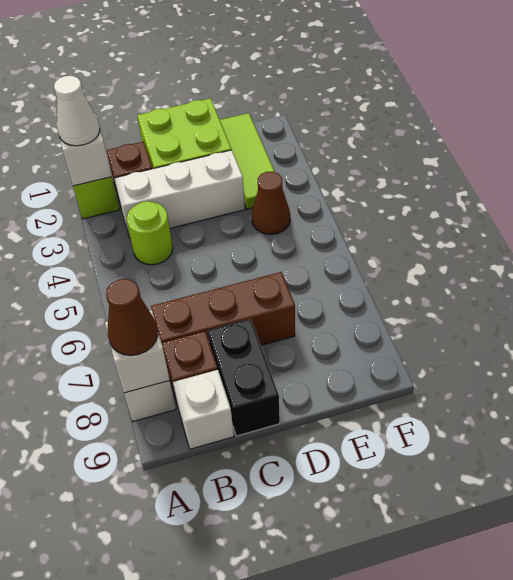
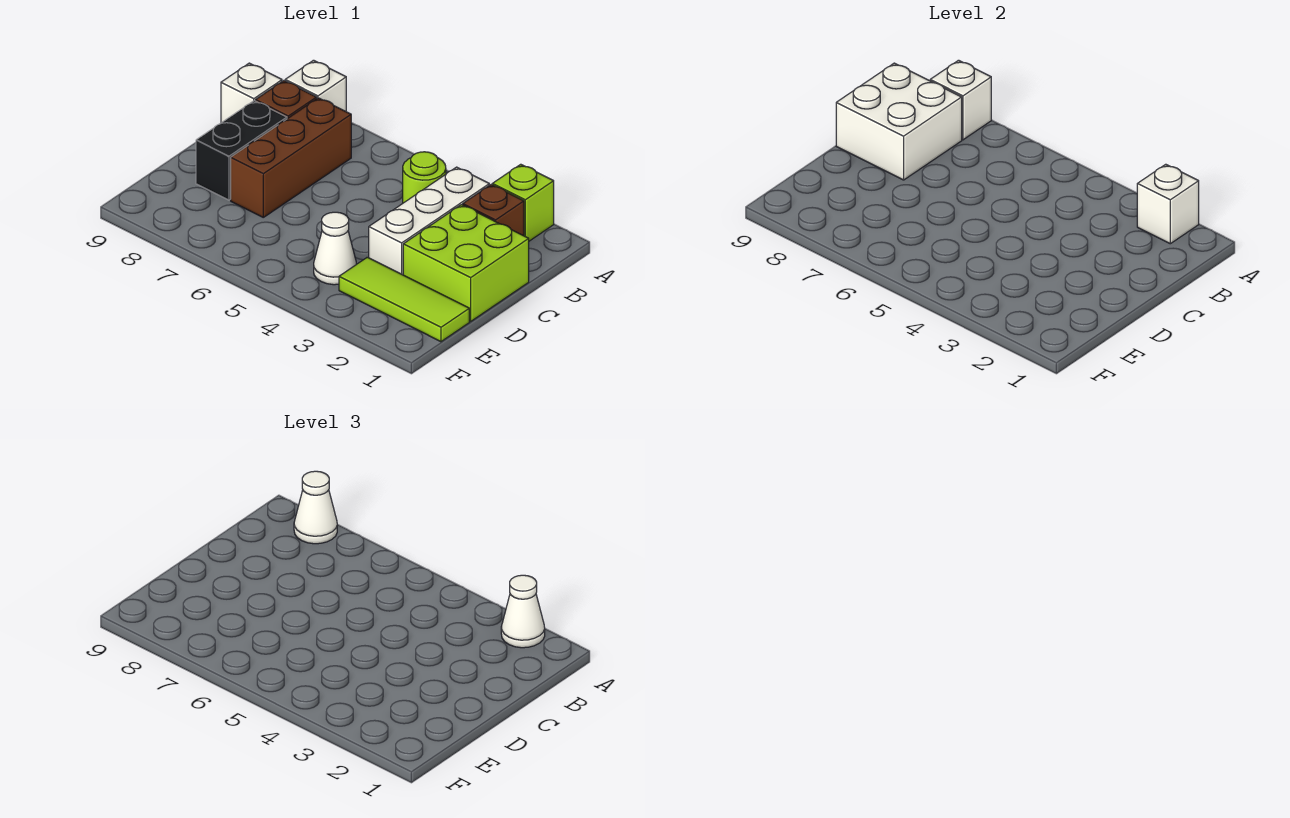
brown 1x1 cone [106,279,158,355] -> white 1x1 cone [294,471,337,544]
none -> white 2x2 brick [836,63,962,180]
black 1x2 brick [208,319,280,436] -> black 1x2 brick turned to [196,101,287,200]
brown 1x1 cone [252,171,290,234] -> white 1x1 cone [314,212,356,285]

